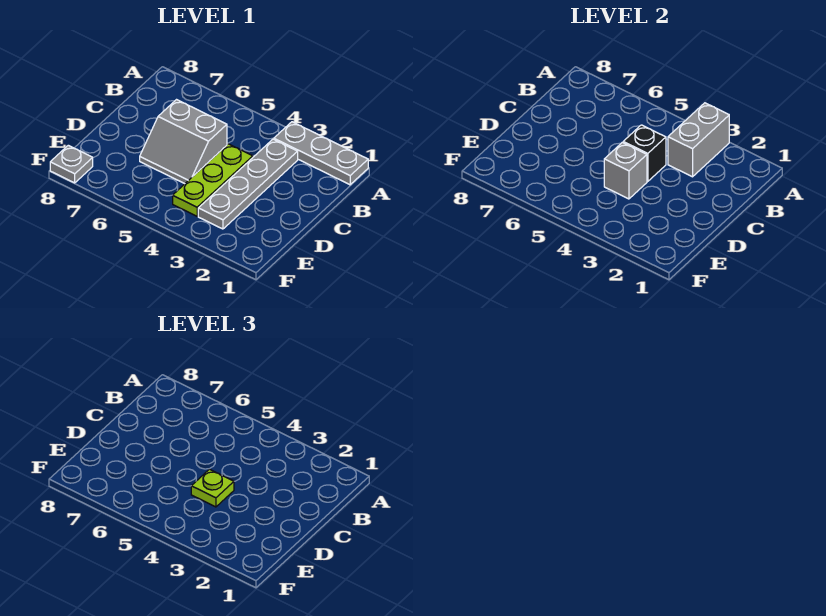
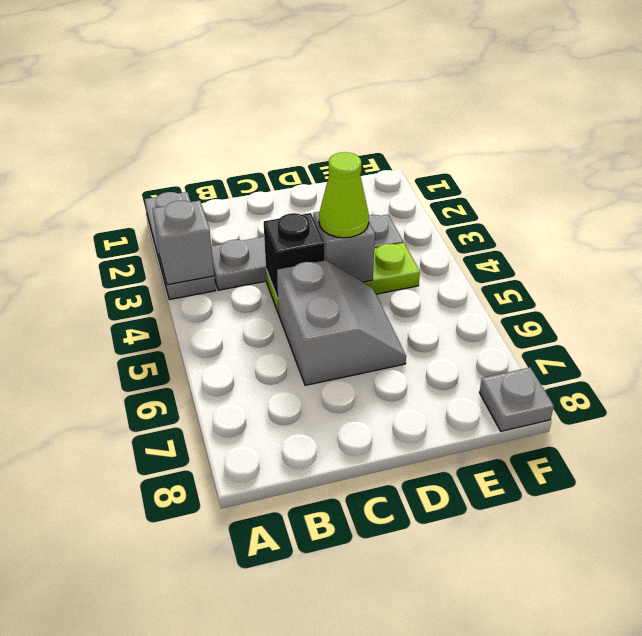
grey 1x2 brick [668,103,729,177] -> grey 1x1 brick [152,200,214,285]
lime 1x1 plate [191,469,234,507] -> lime 1x1 cone [319,152,369,238]

